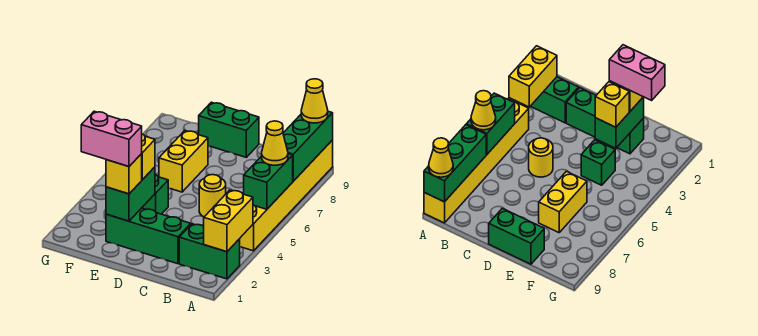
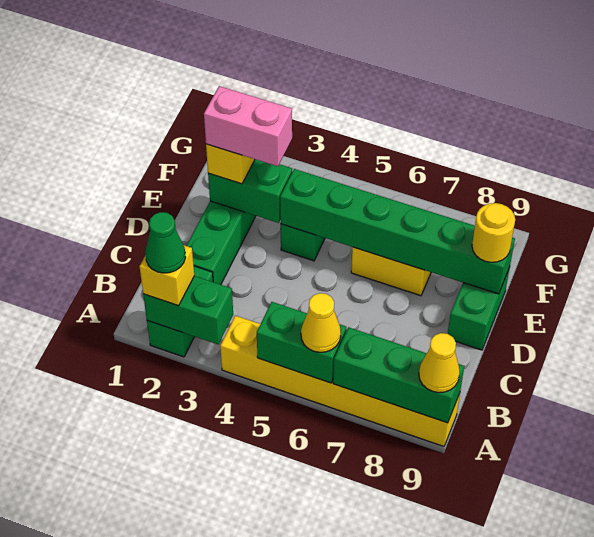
yellow 1x2 brick [204,190,253,252] -> green 1x2 brick [143,276,233,344]
none -> green 1x1 cone [145,212,186,273]
yellow 1x1 round brick [199,175,226,217] -> yellow 1x1 round brick moved to [472,203,515,262]
pink 1x2 brick [81,111,142,167] -> pink 1x2 brick turned to [204,86,292,166]
yellow 1x1 brick [142,134,155,180] -> yellow 1x1 brick moved to [140,245,194,306]
none -> green 1x6 brick [280,169,515,294]

